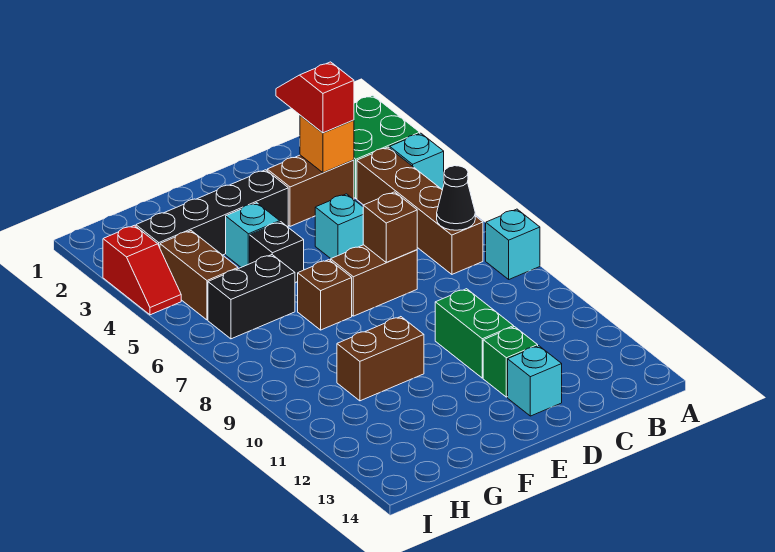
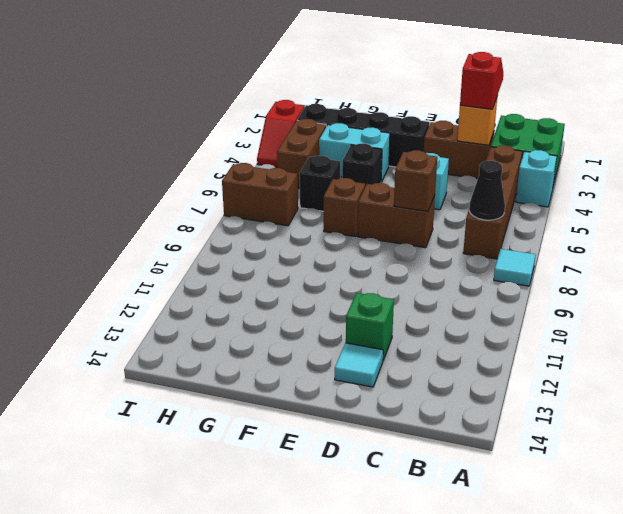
cyan 1x1 brick [486,209,540,279] -> cyan 1x1 tile [494,249,536,286]
green 1x2 brick [435,289,514,378] -> none
cyan 1x1 brick [508,346,562,416] -> cyan 1x1 tile [335,343,383,387]
cyan 1x1 brick [226,203,280,267] -> cyan 1x2 brick [319,123,390,182]
brown 1x2 brick [337,317,424,401] -> brown 1x2 brick moved to [222,163,298,226]
black 1x2 brick [208,255,295,339] -> black 1x1 brick [300,156,341,211]

